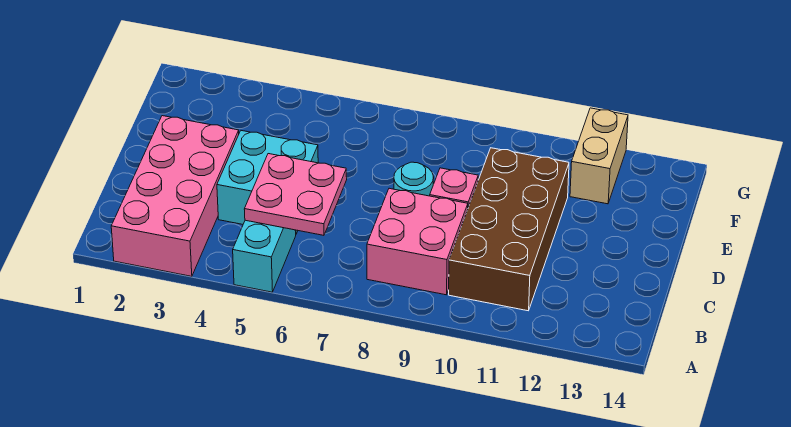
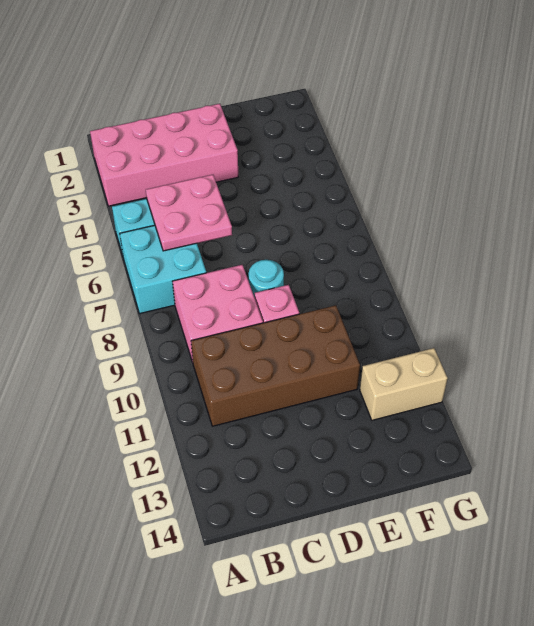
cyan 2x2 brick [217,131,318,234] -> cyan 2x2 brick moved to [120,225,206,313]

